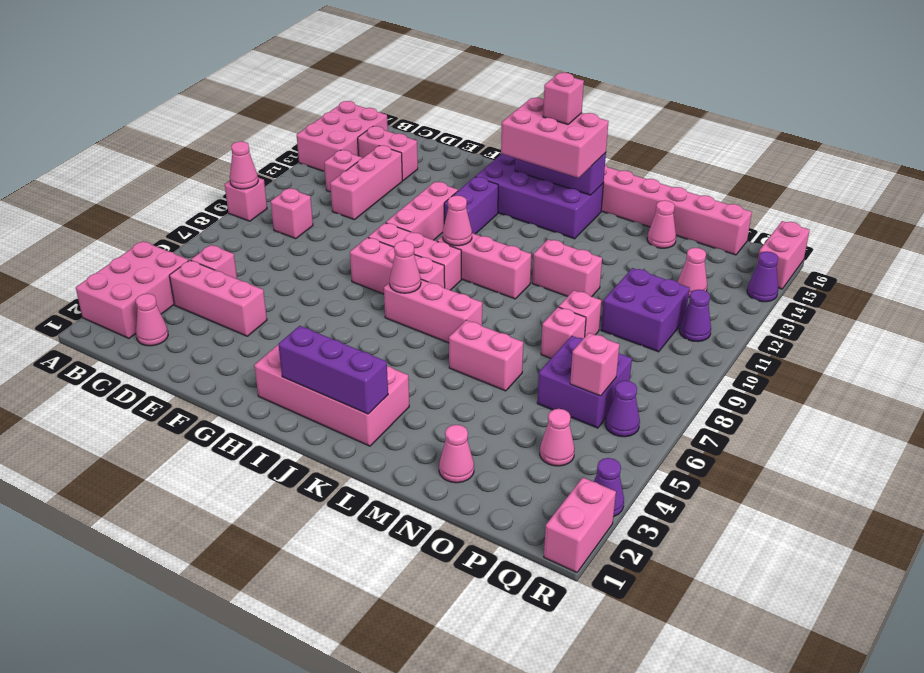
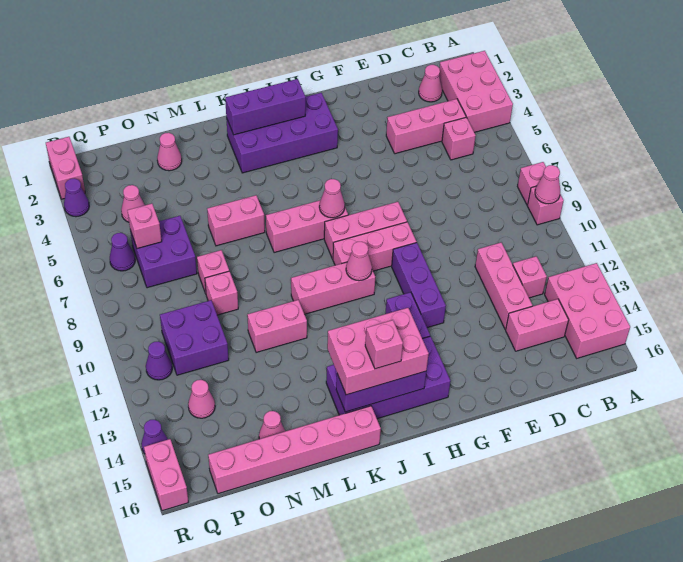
pink 1x1 brick [271,188,313,239] -> pink 1x1 brick moved to [517,162,546,205]
pink 1x3 brick [386,182,458,240] -> purple 1x3 brick [392,243,446,328]
pink 2x4 brick [254,345,409,446] -> purple 2x4 brick [226,93,338,173]

